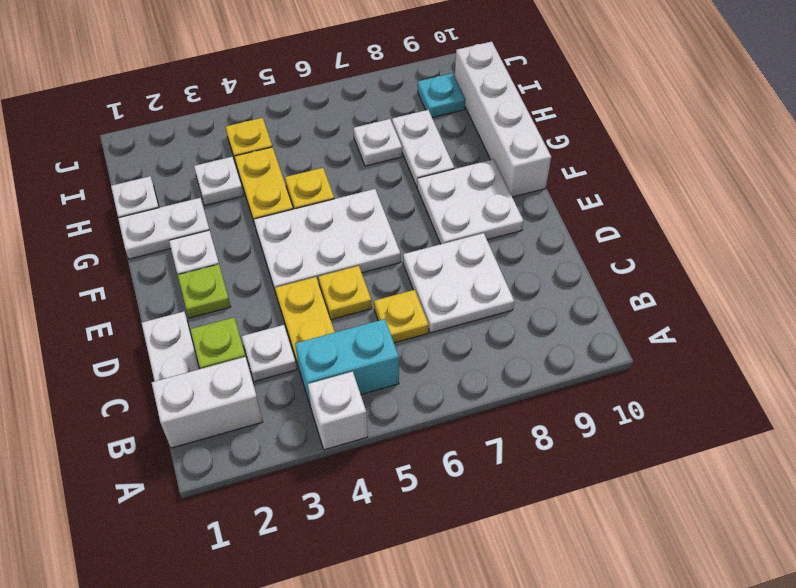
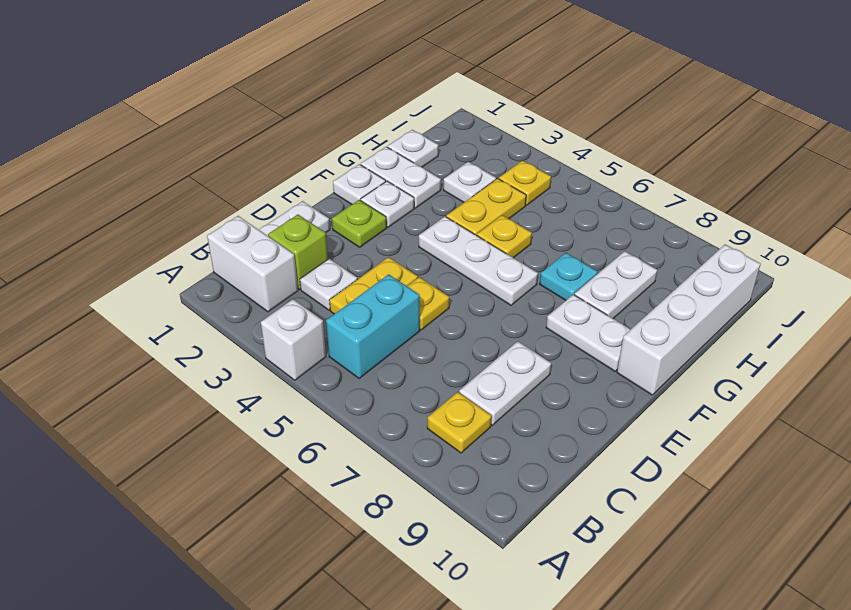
cyan 1x2 brick [295,319,399,407] -> cyan 1x2 brick turned to [326,274,420,378]
yellow 1x1 plate [374,290,429,343] -> yellow 1x1 plate moved to [427,392,492,453]
white 2x2 plate [403,233,514,333] -> white 1x2 plate [459,341,551,425]
white 2x3 plate [254,189,401,293] -> white 1x3 plate [419,217,538,305]
white 2x2 plate [417,159,523,244] -> white 1x2 plate [546,294,631,371]
white 1x1 plate [354,119,402,166] -> white 1x1 plate moved to [333,164,386,204]
cyan 1x1 plate [418,73,466,118] -> cyan 1x1 plate moved to [540,253,598,300]

